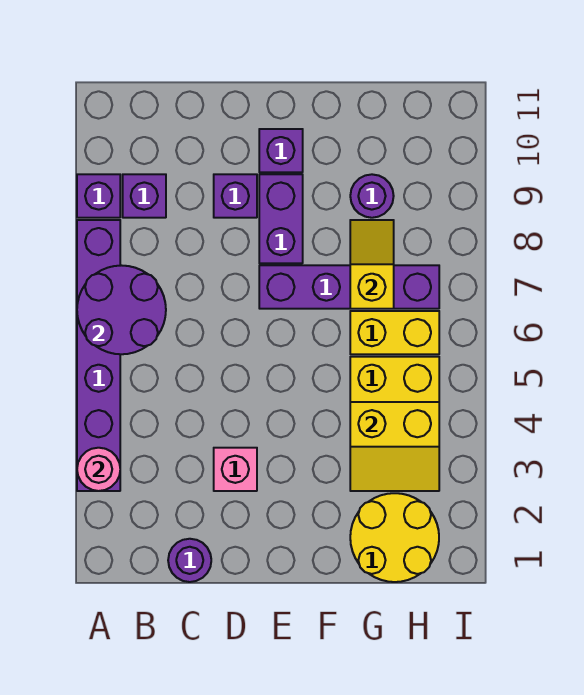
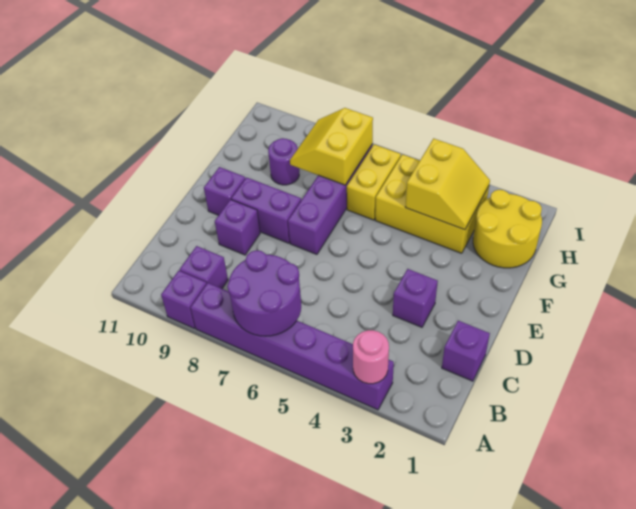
purple 1x1 round brick [168,539,211,582] -> purple 1x1 brick [442,321,490,381]
pink 1x1 brick [214,448,257,491] -> purple 1x1 brick [393,269,438,327]
yellow 1x2 slope [350,220,394,309] -> yellow 2x2 slope [290,108,373,185]

